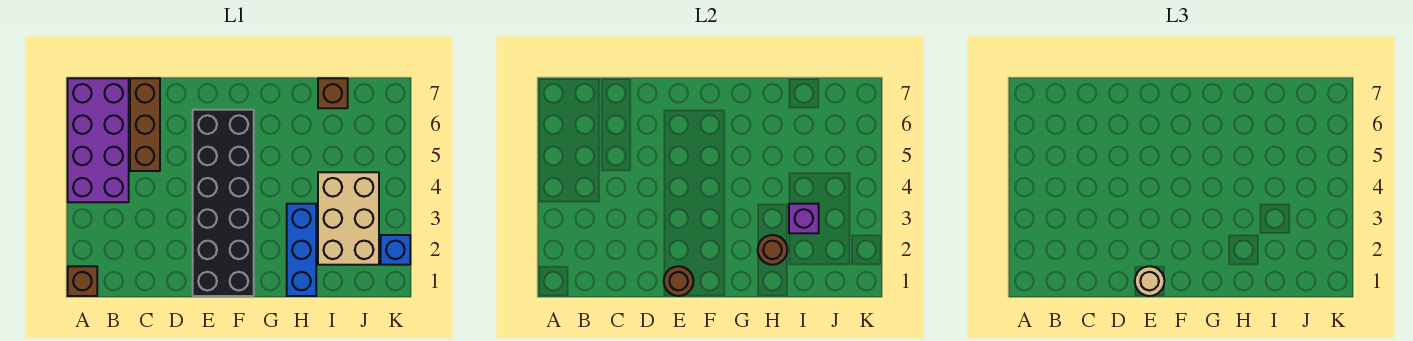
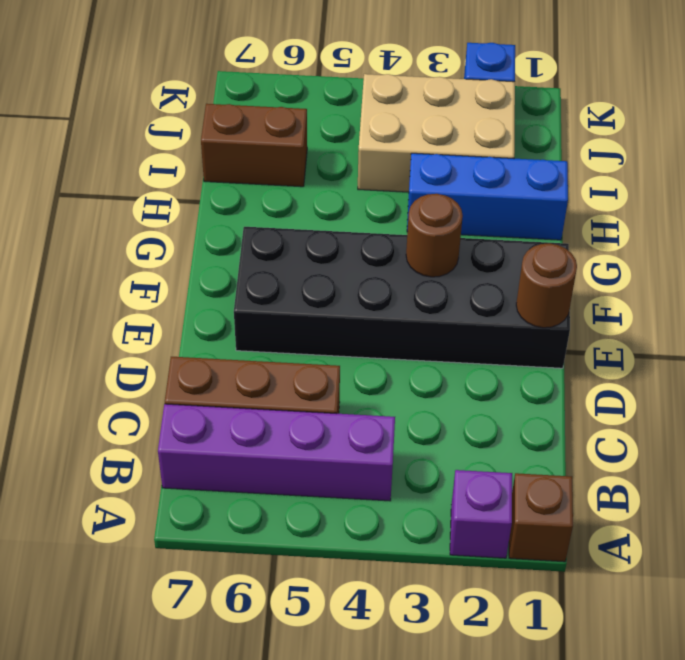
purple 2x4 brick [68,78,129,202] -> purple 1x4 brick [158,404,395,501]
tan 1x1 round brick [1135,266,1164,296] -> none
brown 1x1 round brick [758,235,787,265] -> brown 1x1 round brick moved to [406,194,463,277]
purple 1x1 brick [789,204,819,233] -> purple 1x1 brick moved to [450,470,512,558]
brown 1x1 brick [318,78,348,108] -> brown 1x2 brick [201,104,307,187]

